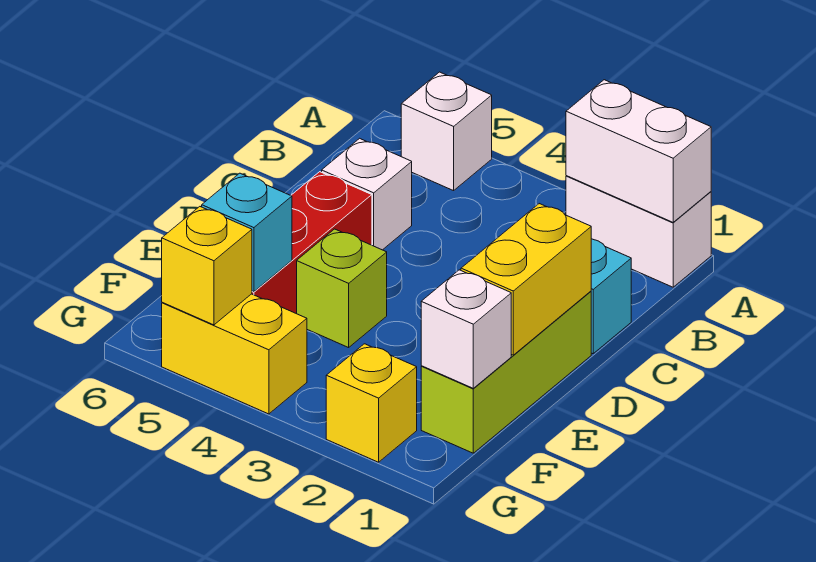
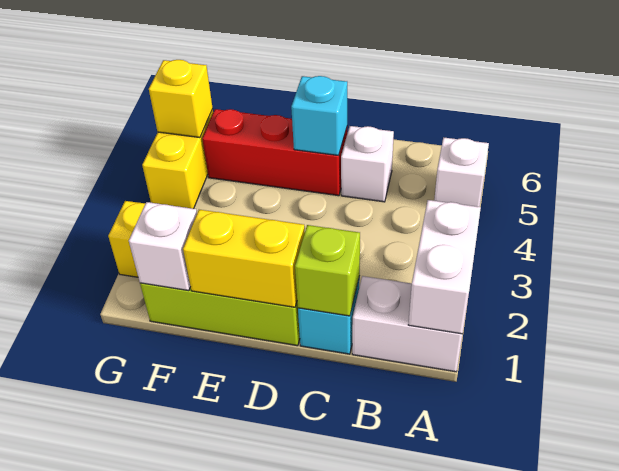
white 1x2 brick [566,176,711,287] -> white 1x2 brick turned to [352,276,462,372]
lime 1x1 brick [297,229,387,348] -> lime 1x1 brick moved to [295,225,360,316]
cyan 1x1 brick [202,173,292,292] -> cyan 1x1 brick moved to [291,76,347,155]

